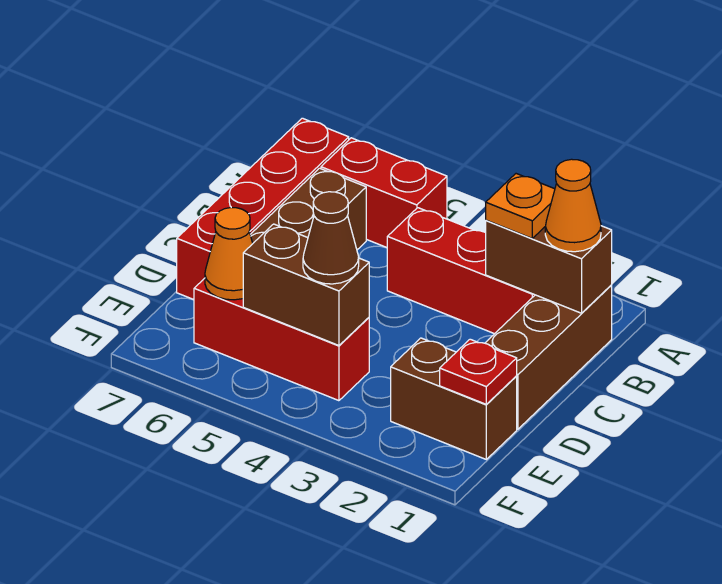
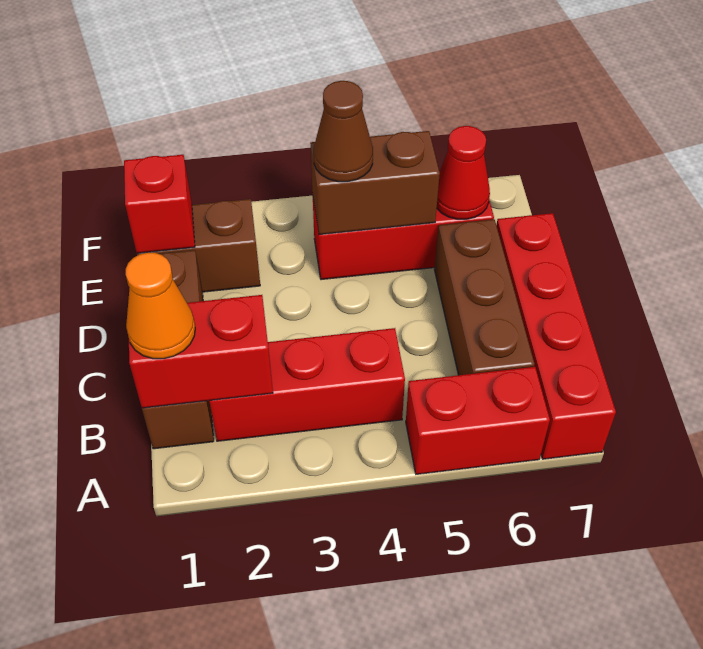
brown 1x2 brick [486,220,612,313] -> red 1x2 brick [129,295,273,408]
orange 1x1 plate [486,174,555,238] -> none
red 1x1 plate [440,339,517,404] -> red 1x1 brick [124,155,195,253]
orange 1x1 cone [205,208,253,300] -> red 1x1 cone [437,126,490,219]

